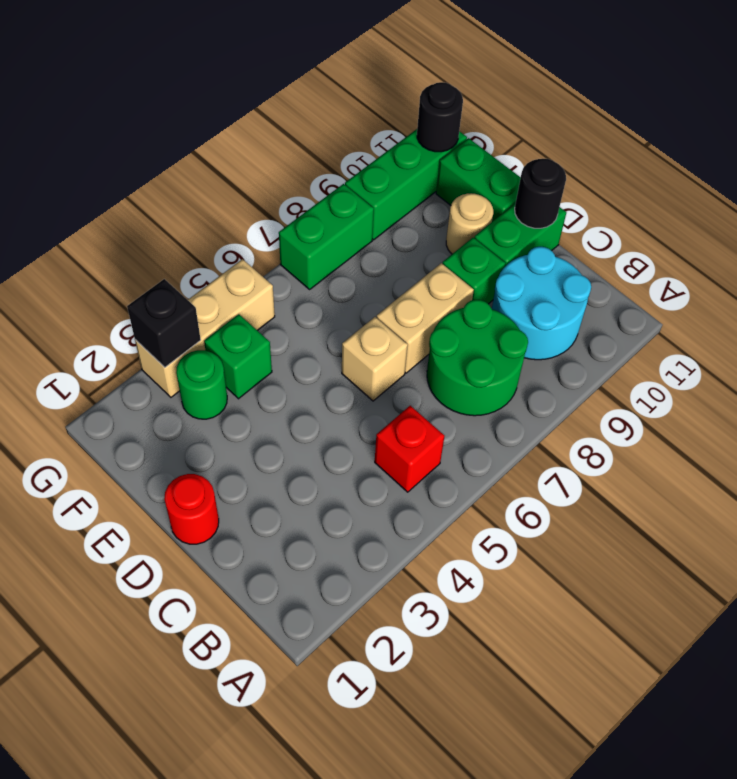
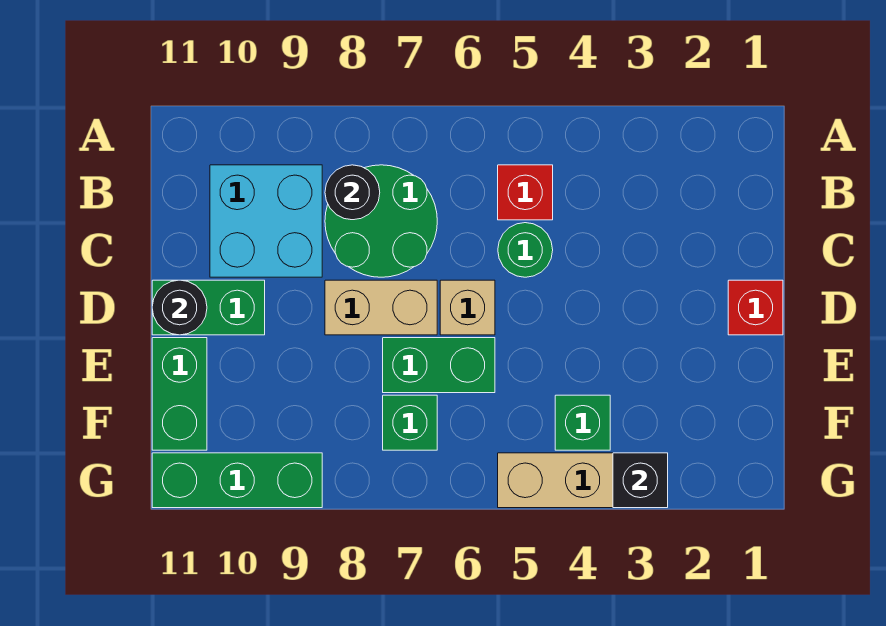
cyan 2x2 round brick [492,247,591,360] -> cyan 2x2 brick [210,165,322,277]
red 1x1 round brick [164,474,219,544] -> red 1x1 brick [728,280,783,335]
green 1x1 brick [443,238,506,304] -> green 1x1 brick moved to [383,395,437,450]
tan 1x1 round brick [446,193,493,254] -> none
green 1x1 round brick [176,350,227,419] -> green 1x1 round brick moved to [498,223,553,277]
green 1x2 brick [279,184,374,289] -> green 1x2 brick moved to [383,338,495,393]
black 1x1 round brick [417,82,463,152] -> black 1x1 round brick moved to [325,165,380,220]

